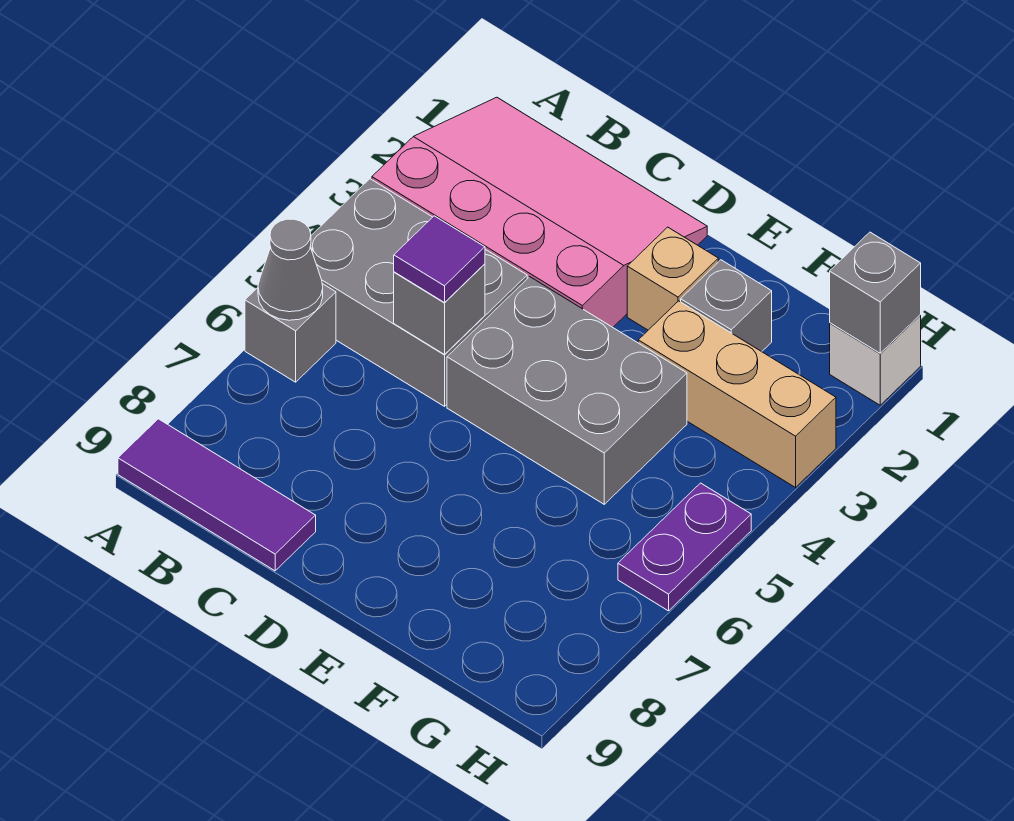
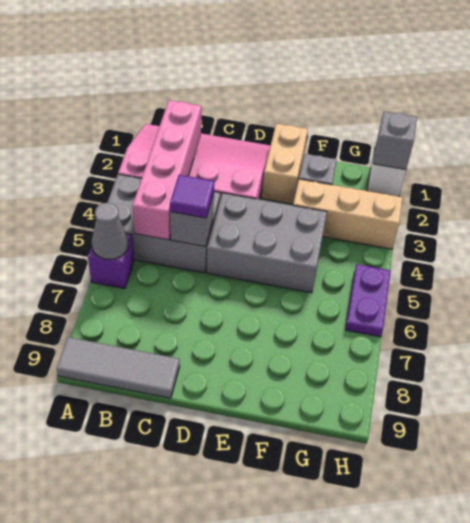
grey 1x1 brick [245,284,336,382] -> purple 1x1 brick [88,234,134,289]
purple 1x3 tile [118,419,316,571] -> grey 1x3 tile [56,337,180,398]
none -> pink 1x4 brick [133,100,201,240]
tan 1x1 brick [627,227,718,330] -> tan 1x2 brick [262,123,308,204]

